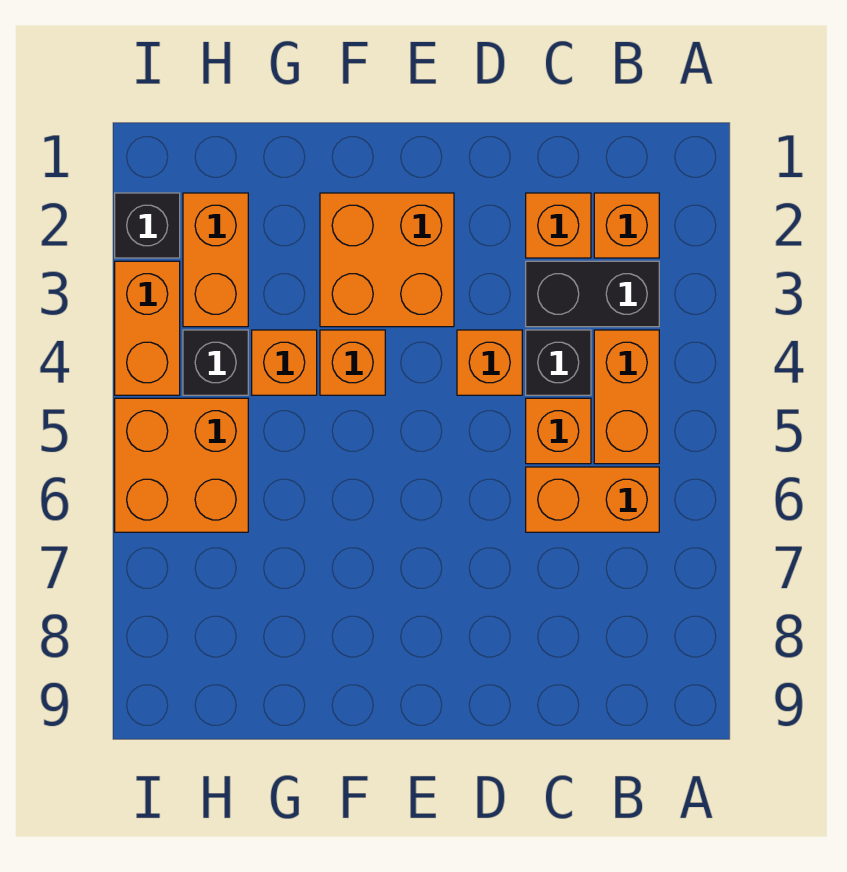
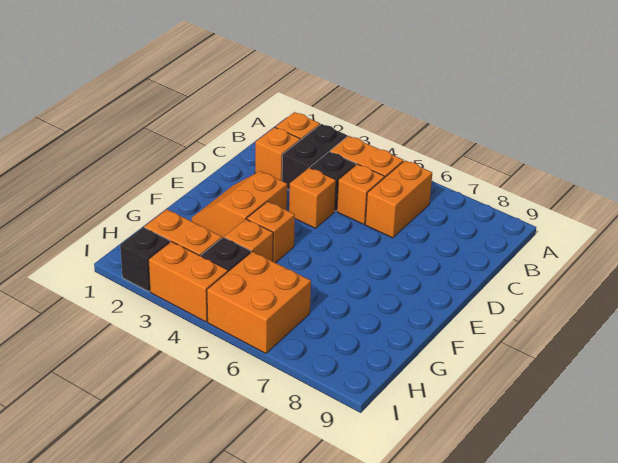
orange 2x2 brick [320,193,454,327] -> orange 2x2 slope [192,171,287,238]

